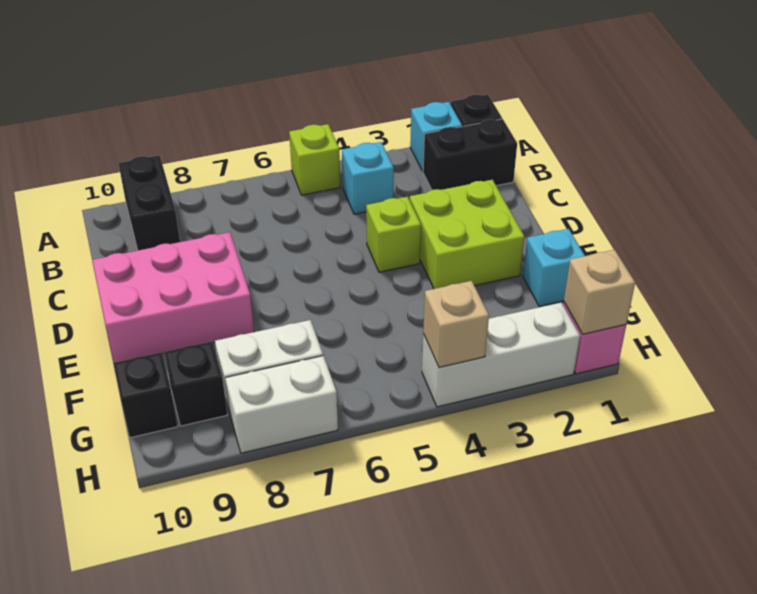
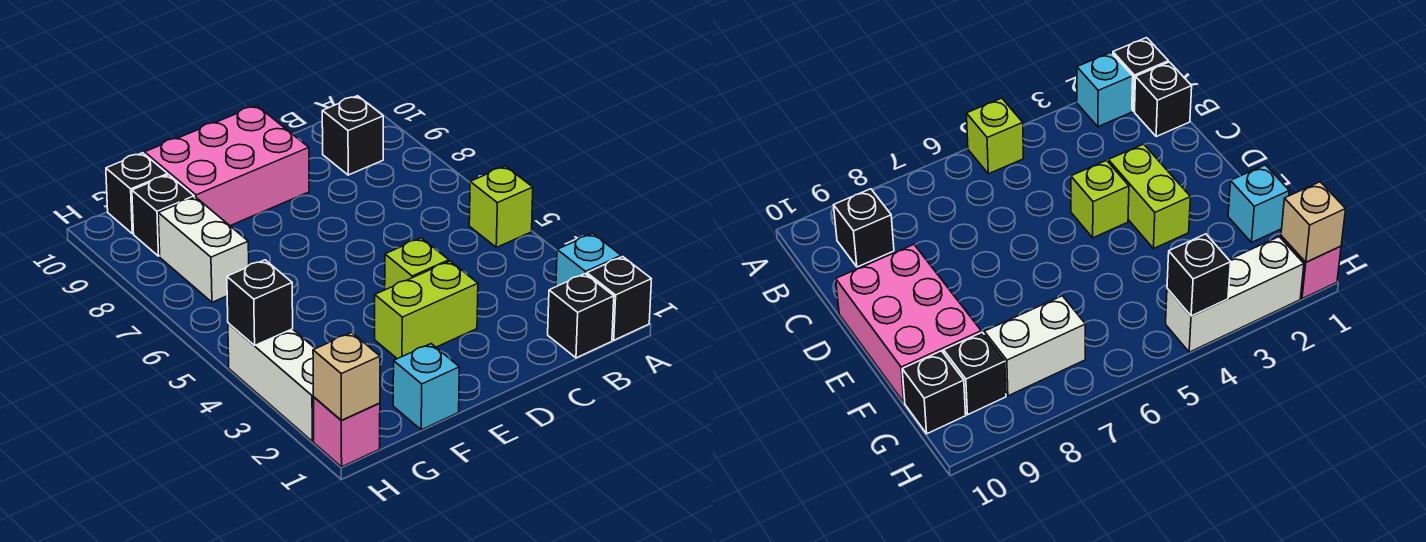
black 1x2 brick [118,155,180,250] -> black 1x1 brick [322,96,383,175]
black 1x2 brick [423,119,517,190] -> black 1x1 brick [548,274,614,358]
cyan 1x1 brick [342,142,394,214] -> none
lime 2x2 brick [410,180,524,289] -> lime 1x2 brick [375,261,478,359]
pink 2x3 brick [92,232,254,362] -> pink 2x3 brick turned to [145,106,309,226]
tan 1x1 brick [423,281,489,367] -> black 1x1 brick [227,260,293,346]
white 1x2 brick [225,356,338,453] -> none

